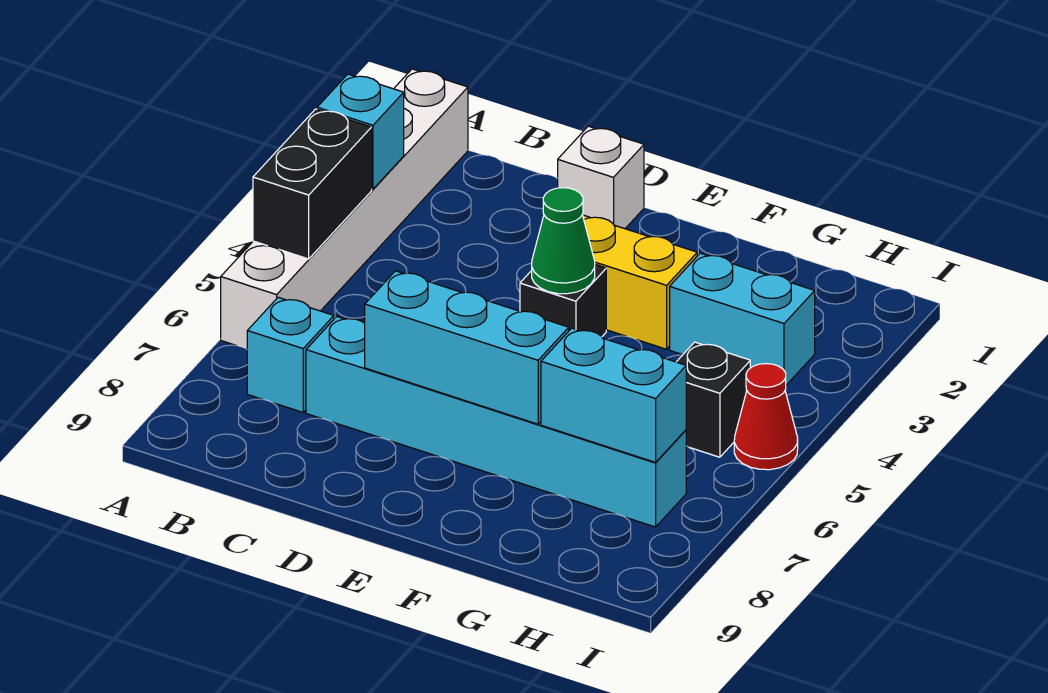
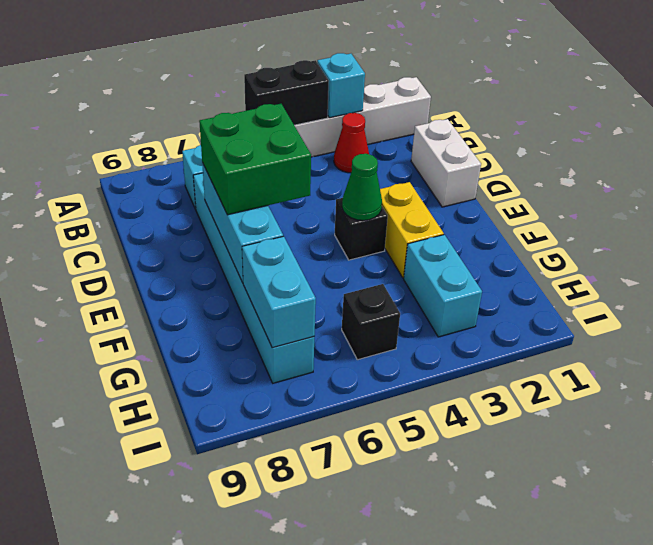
white 1x1 brick [558,126,644,229] -> white 1x2 brick [411,119,481,207]
none -> green 2x2 brick [199,104,311,215]
red 1x1 cone [734,364,798,470] -> red 1x1 cone moved to [334,113,369,173]

